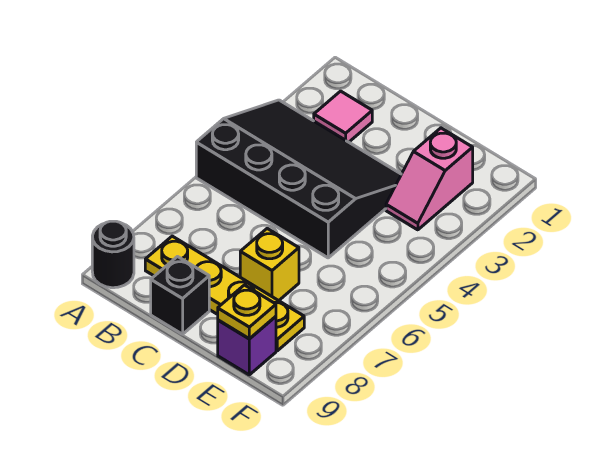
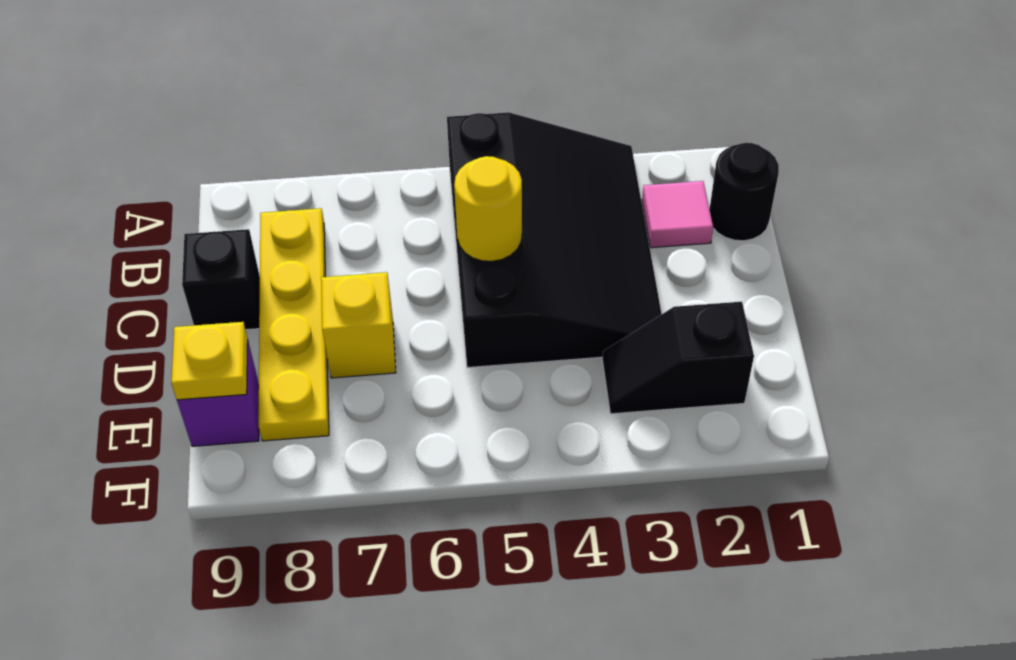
black 1x1 round brick [92,221,134,288] -> black 1x1 round brick moved to [710,143,779,241]
none -> yellow 1x1 round brick [454,156,522,261]
pink 1x2 slope [386,128,473,230] -> black 1x2 slope [602,302,754,414]

